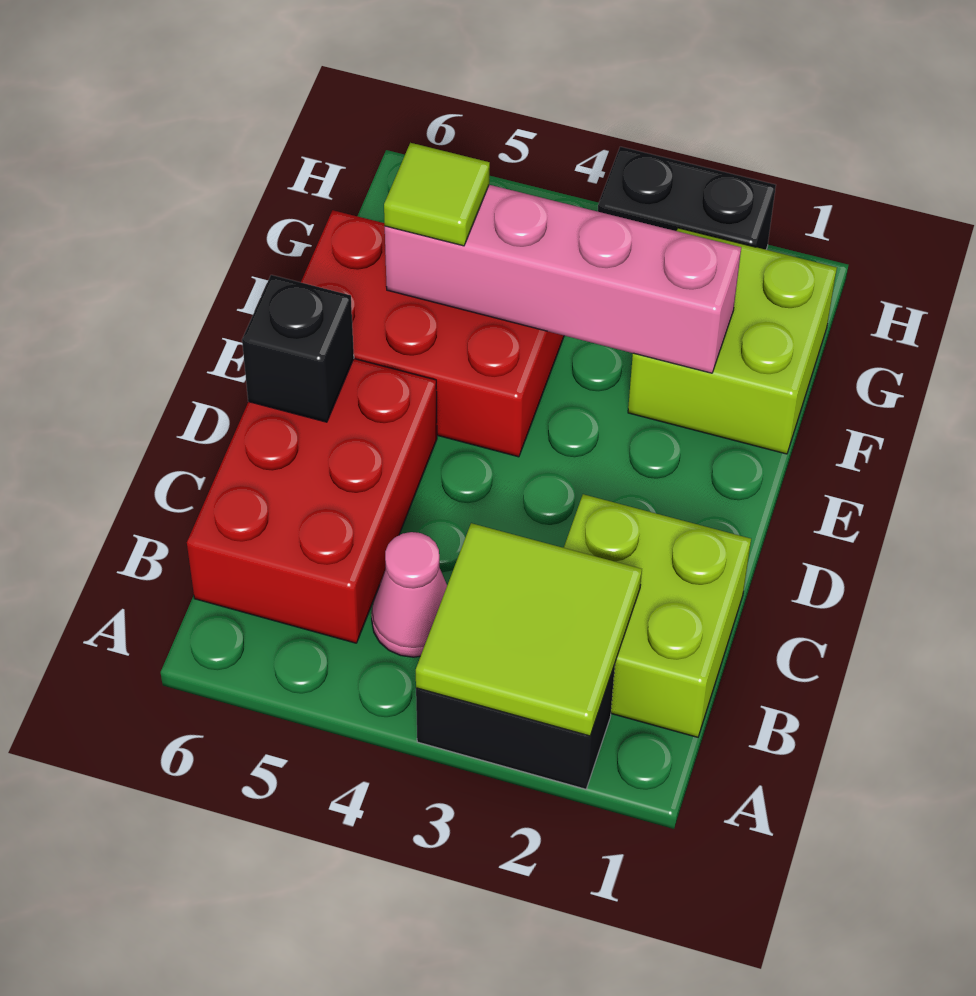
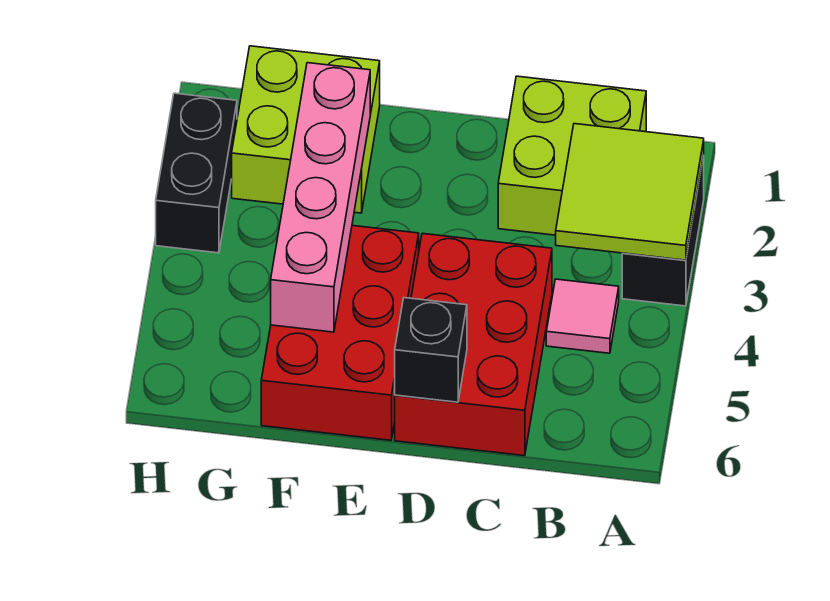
pink 1x1 cone [371,532,447,657] -> pink 1x1 tile [546,279,619,353]
red 2x3 brick [187,359,437,643] -> red 2x3 brick turned to [395,233,552,456]
lime 1x1 tile [384,143,490,246] -> none

